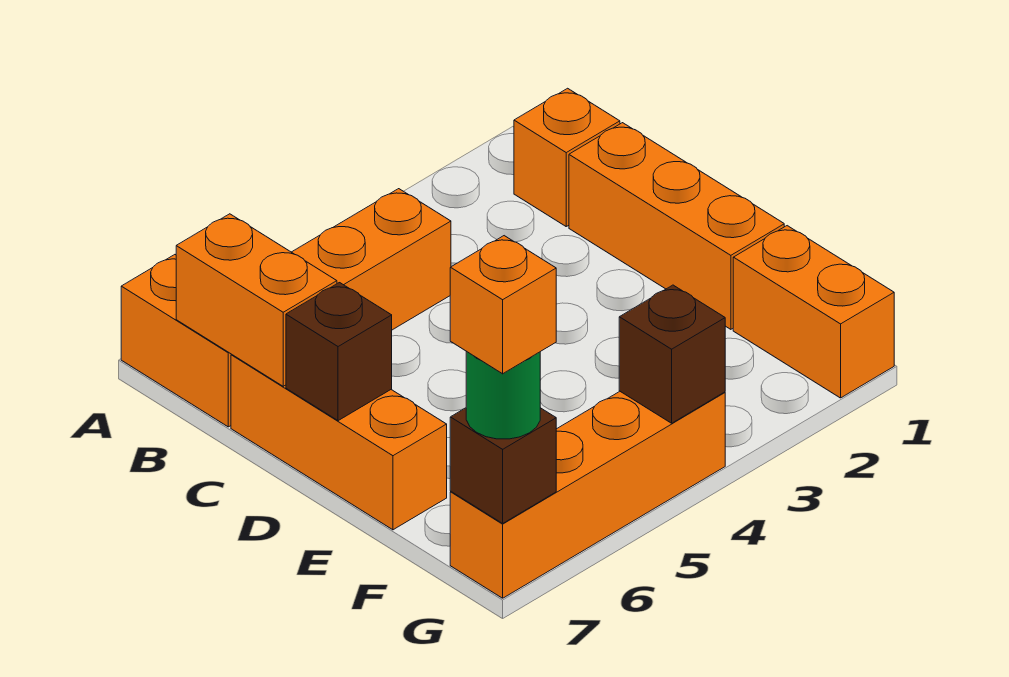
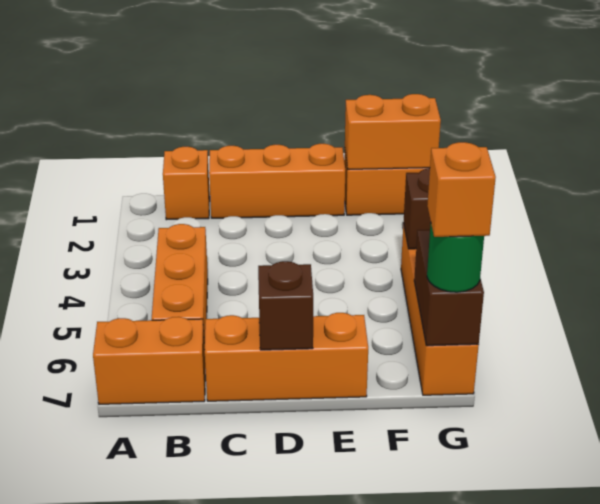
orange 1x2 brick [176,214,337,386] -> orange 1x2 brick moved to [345,94,441,169]
brown 1x1 brick [450,408,556,523] -> brown 1x2 brick [414,230,484,346]

